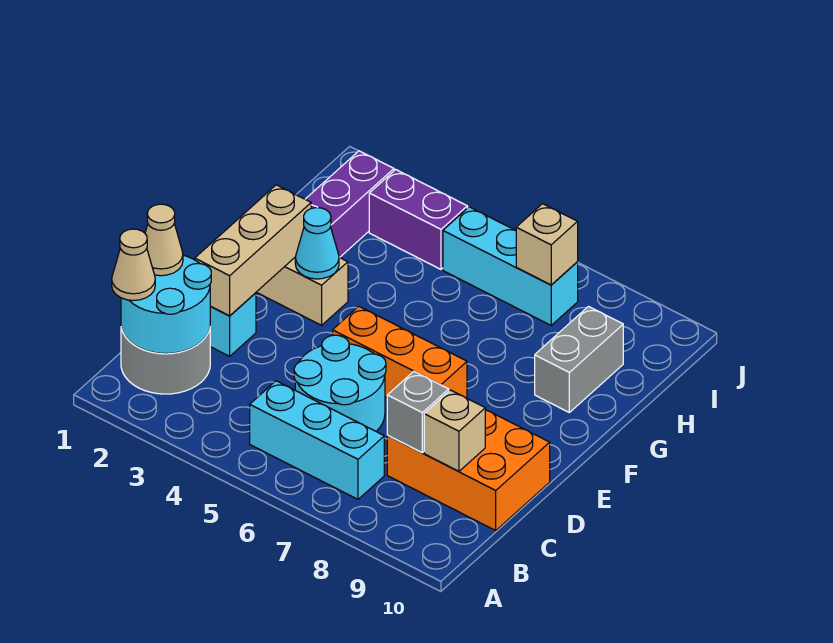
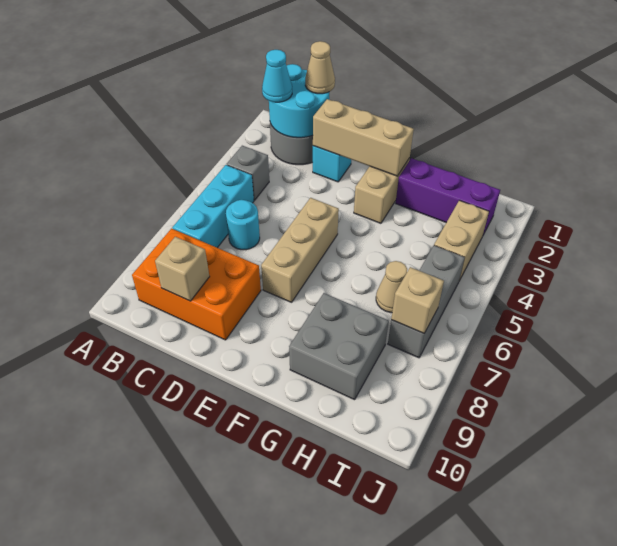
tan 1x1 cone [112,229,155,301] -> tan 1x1 cone moved to [376,261,407,313]
cyan 2x2 round brick [294,335,386,431] -> cyan 1x1 round brick [226,200,260,250]
orange 2x3 brick [387,409,550,530] -> orange 2x3 brick turned to [132,229,261,340]
grey 1x1 brick [387,372,449,453] -> grey 1x1 brick moved to [227,146,269,200]
orange 1x3 brick [333,306,467,398] -> tan 1x3 brick [261,198,339,302]
cyan 1x1 cone [295,208,339,279] -> cyan 1x1 cone moved to [262,50,292,102]
grey 1x2 brick [535,307,623,412] -> grey 2x2 brick [289,293,389,400]
purple 1x2 brick [369,170,467,269] -> tan 1x2 brick [434,200,489,281]
cyan 1x3 brick [443,207,578,325] -> grey 1x3 brick [388,245,465,358]

